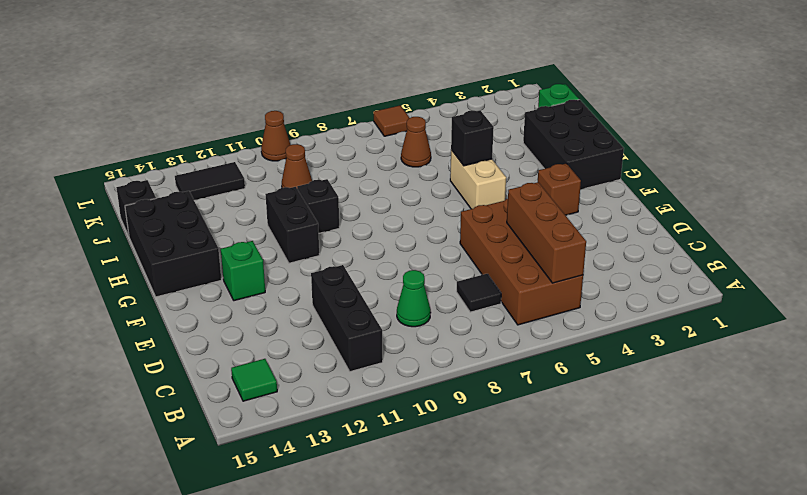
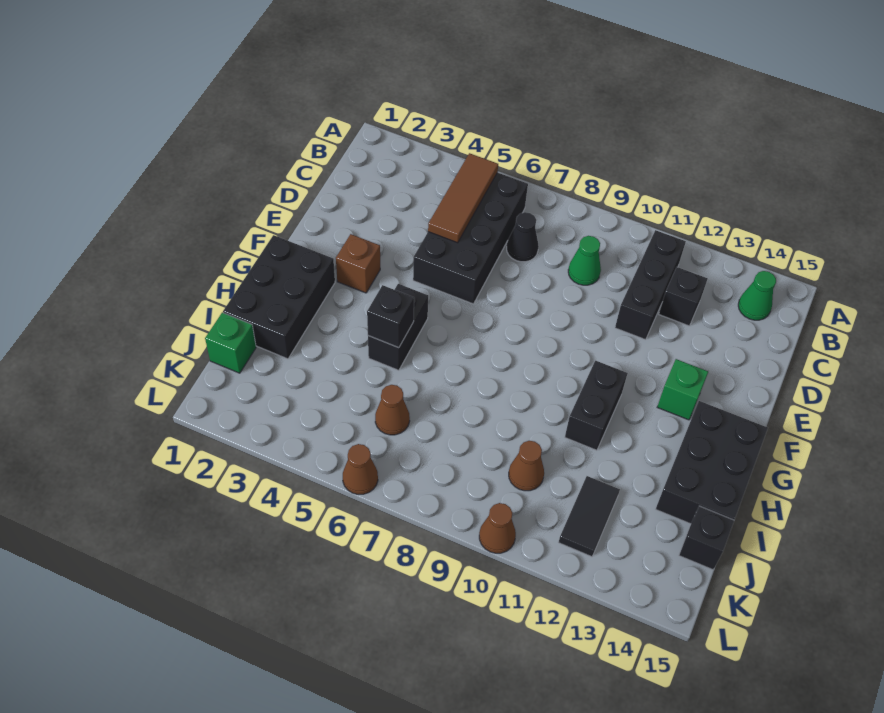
brown 2x4 brick [460,199,583,325] -> black 2x4 brick [413,173,528,304]
brown 1x3 brick [507,182,586,283] -> brown 1x3 tile [428,153,498,243]
green 1x1 tile [231,359,277,401] -> green 1x1 cone [738,271,776,320]
black 1x1 tile [456,274,501,312] -> black 1x1 cone [507,212,539,262]
tan 1x2 brick [450,150,506,209] -> black 1x2 brick [368,284,428,370]
black 1x1 brick [297,179,339,233] -> black 1x1 brick moved to [659,267,708,326]
black 1x2 tile [175,162,245,200] -> black 1x2 tile turned to [558,476,620,557]
brown 1x1 tile [373,106,409,136] -> brown 1x1 cone [343,444,378,494]

